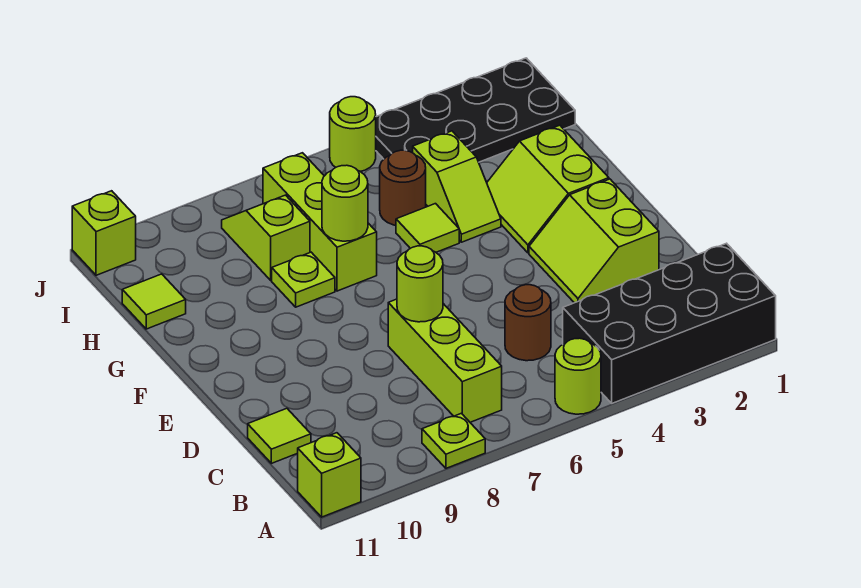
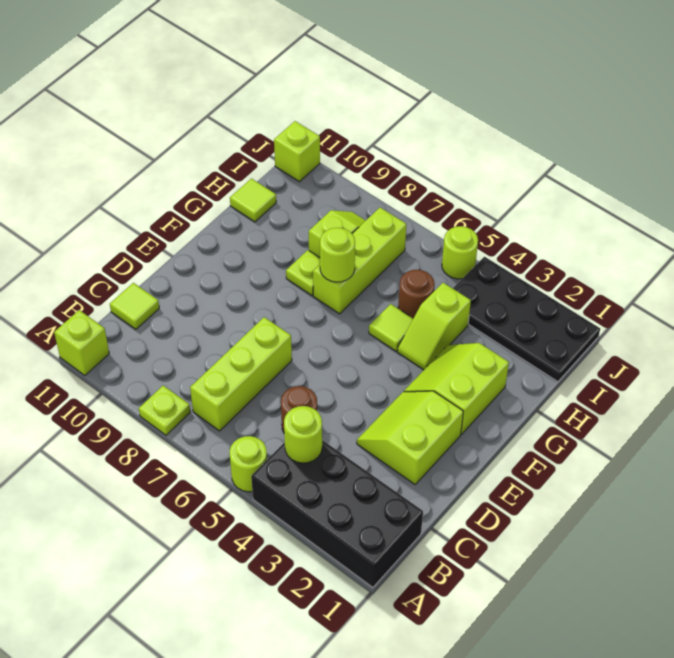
lime 1x1 round brick [397,246,443,322] -> lime 1x1 round brick moved to [284,406,322,463]

